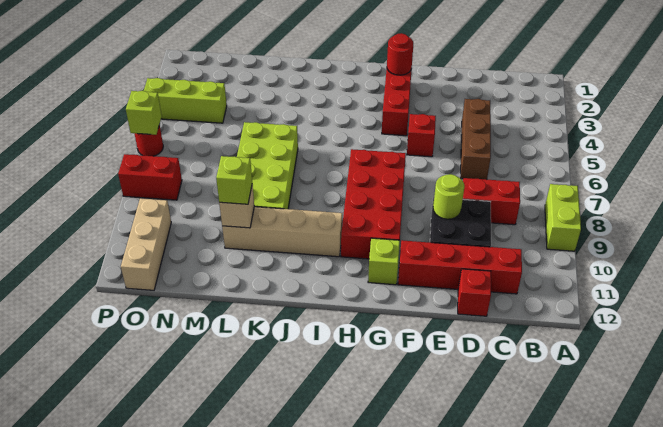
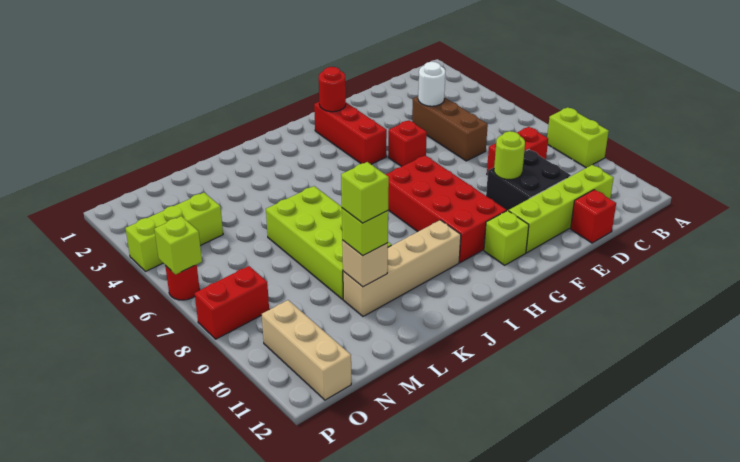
red 1x4 brick [398,240,522,294] -> lime 1x4 brick [509,165,614,253]
none -> white 1x1 round brick [418,62,445,106]
none -> lime 1x1 brick [341,162,389,223]

